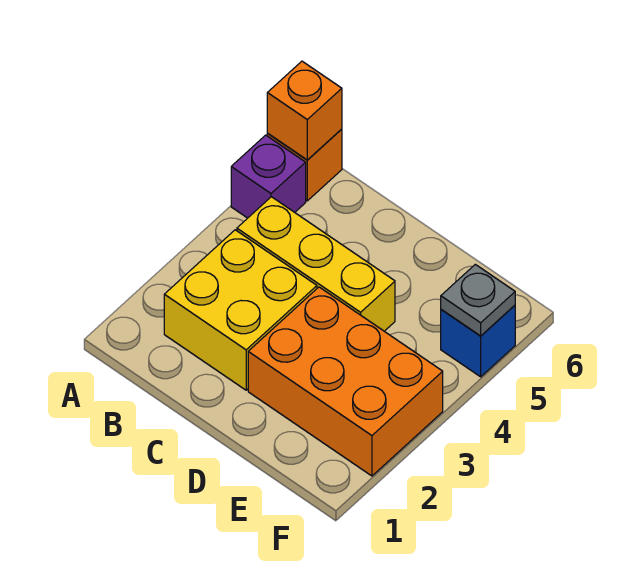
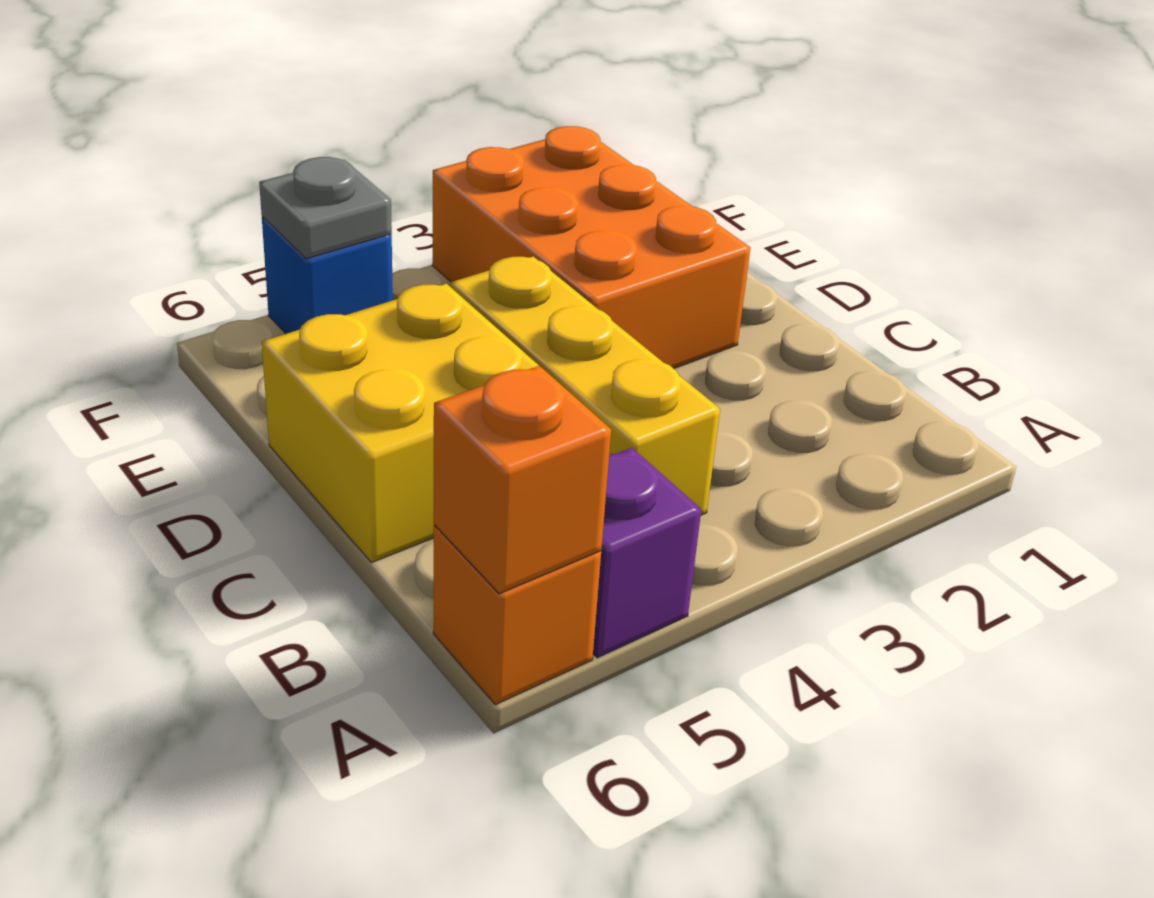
yellow 2x2 brick [164,230,317,390] -> yellow 2x2 brick moved to [262,284,539,563]

